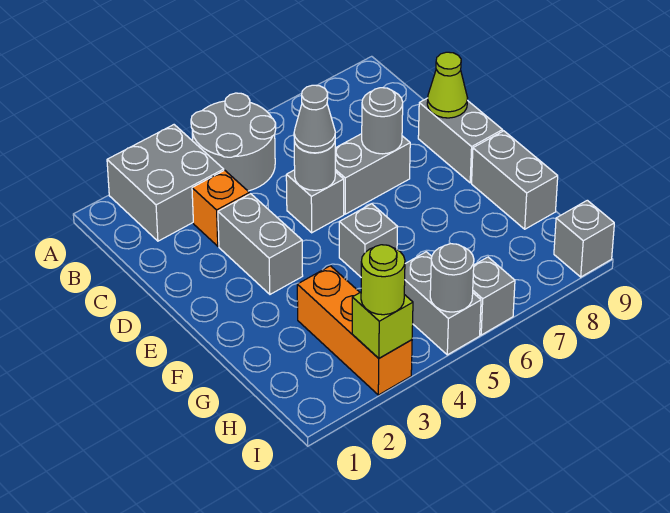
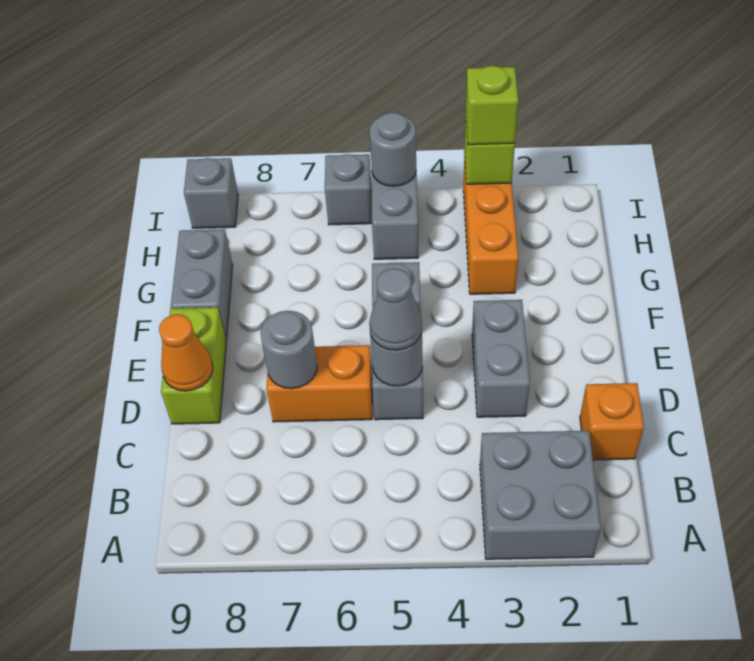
grey 2x2 round brick [191,93,276,191] -> none
orange 1x1 brick [192,170,249,246] -> orange 1x1 brick moved to [580,383,644,460]
grey 1x2 brick [335,134,410,214] -> orange 1x2 brick [266,345,372,422]
grey 1x2 brick [418,98,503,183] -> lime 1x2 brick [161,307,226,424]
lime 1x1 cone [427,52,467,118] -> orange 1x1 cone [159,314,213,391]
lime 1x1 round brick [361,245,405,315] -> lime 1x1 brick [466,66,518,145]

